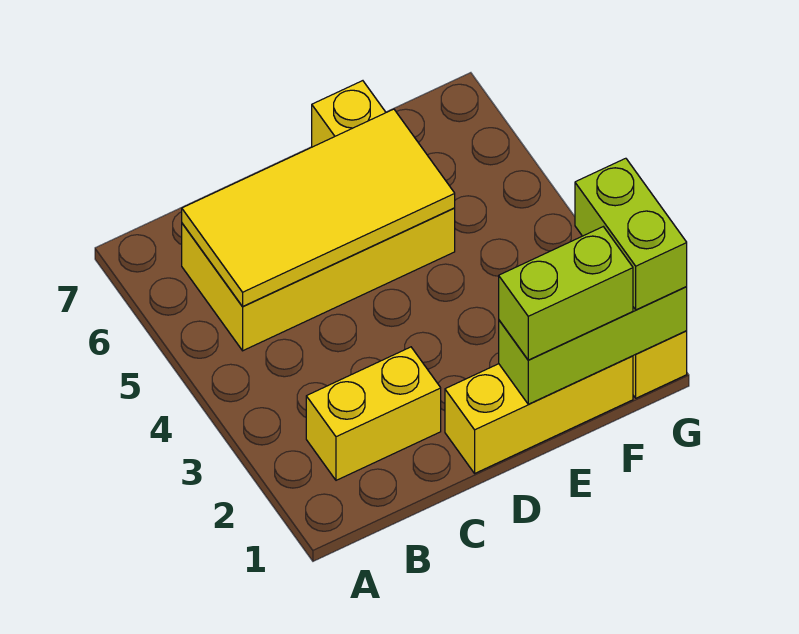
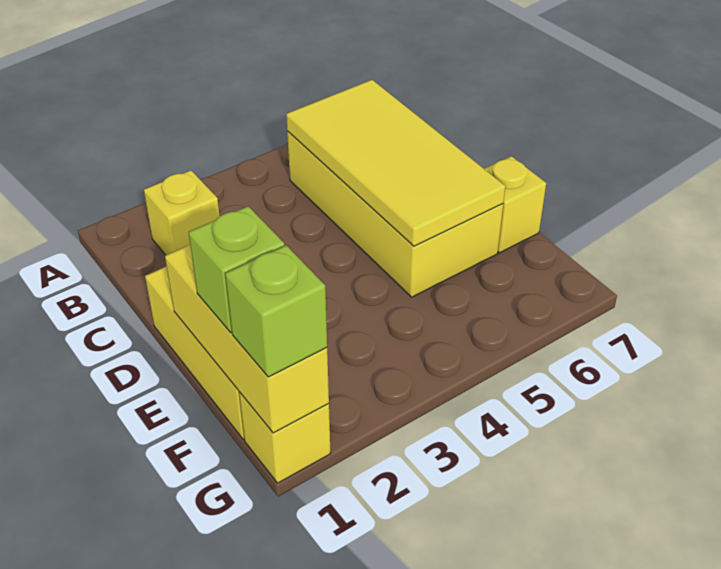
yellow 1x2 brick [306,347,441,480] -> yellow 1x1 brick [144,170,219,255]
lime 1x3 brick [499,286,687,404] -> yellow 1x3 brick [165,245,329,433]
lime 1x2 brick [499,227,633,360] -> lime 1x1 brick [189,206,285,333]
lime 1x2 brick [575,158,687,310] -> lime 1x1 brick [225,245,327,377]

